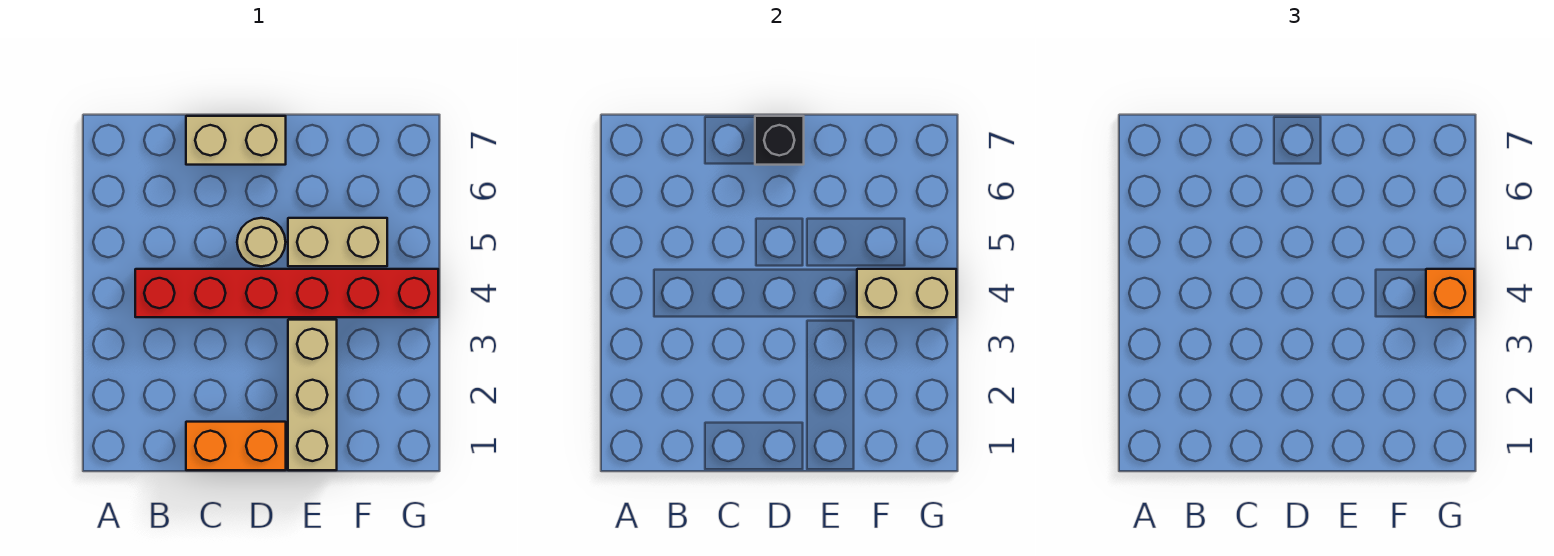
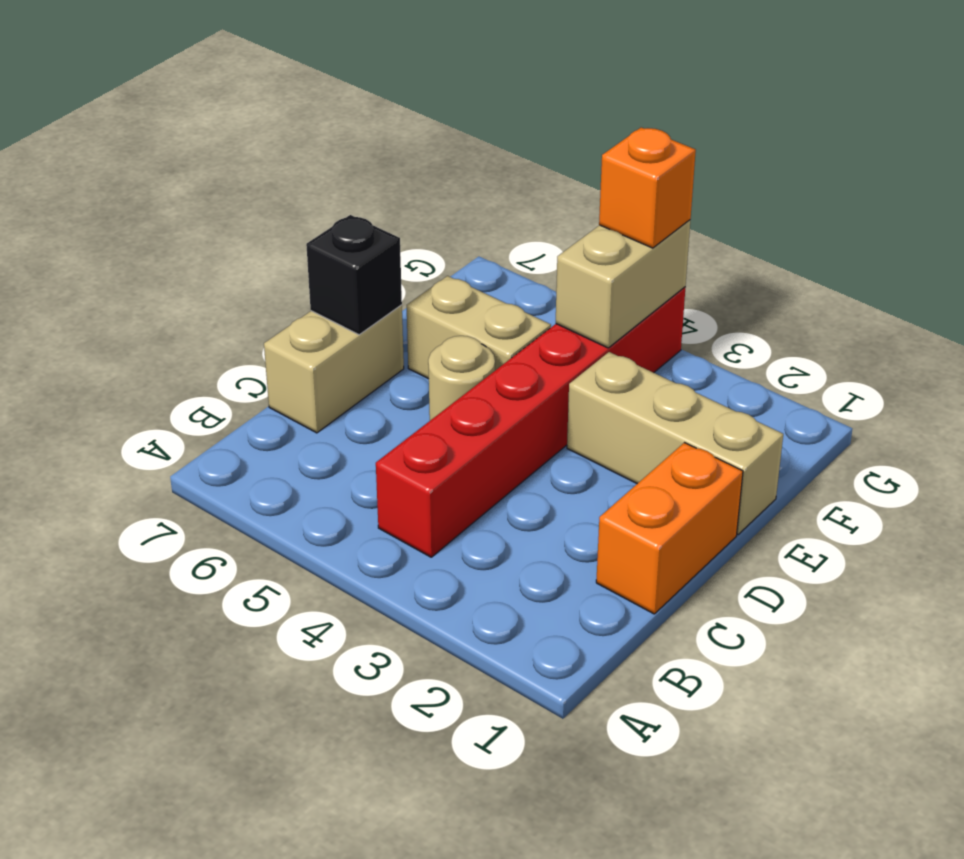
tan 1x2 brick [288,218,387,266] -> tan 1x2 brick turned to [407,276,551,379]

